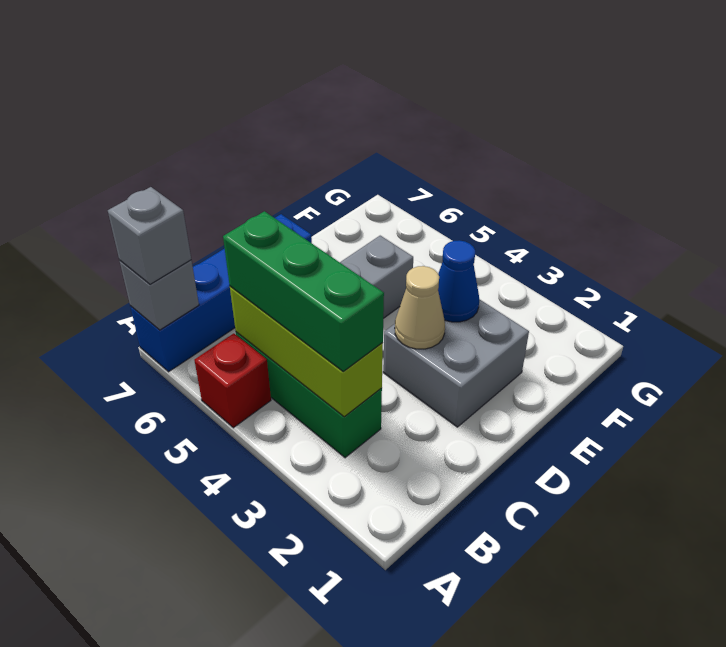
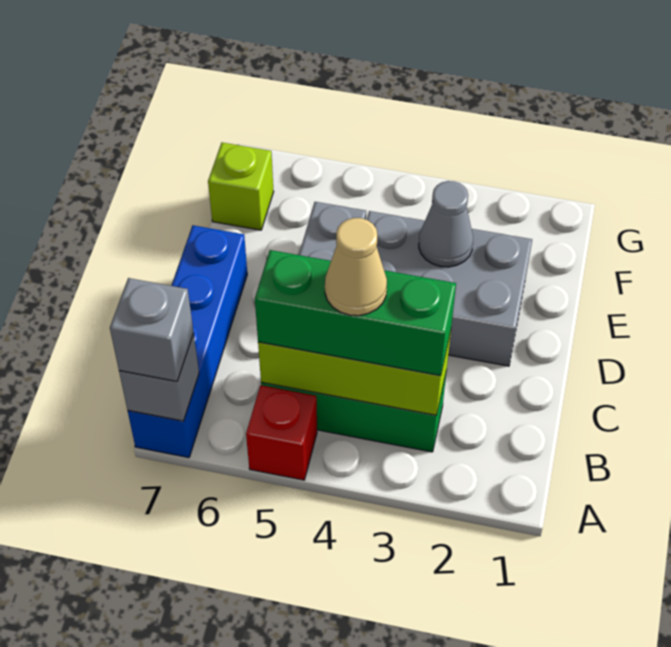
grey 2x2 brick [383,299,529,427] -> grey 2x3 brick [367,211,532,366]
tan 1x1 cone [395,266,445,349] -> tan 1x1 cone moved to [325,218,387,316]
blue 1x1 cone [438,240,479,322] -> grey 1x1 cone [419,181,473,267]
none -> lime 1x1 brick [208,143,274,230]

